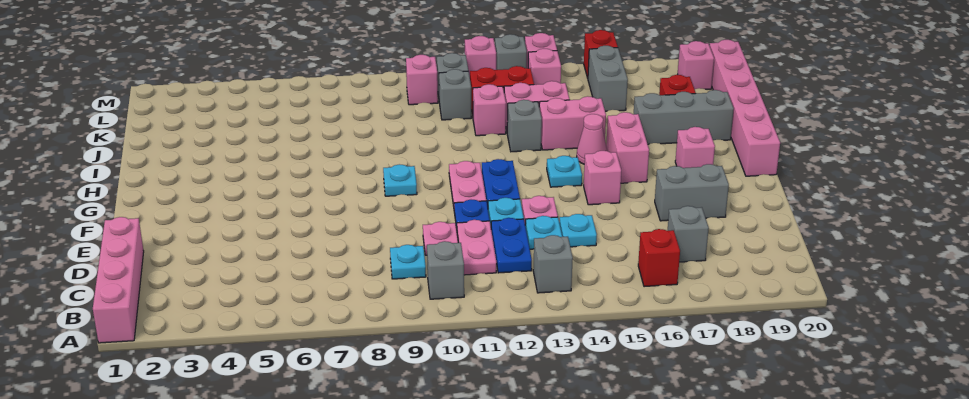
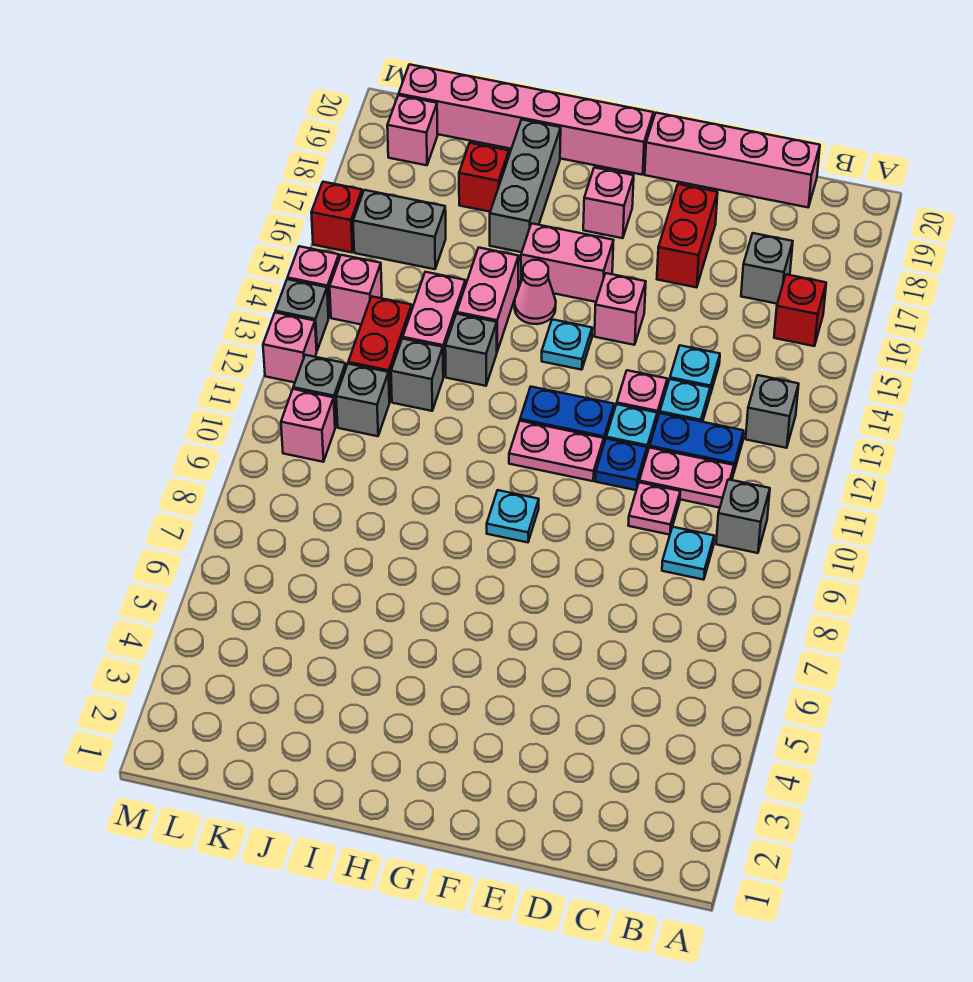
pink 1x4 brick [93,217,144,343] -> pink 1x4 brick moved to [645,113,820,207]
grey 1x2 brick [655,164,729,221] -> red 1x2 brick [657,184,718,288]
pink 1x1 brick [473,84,506,136] -> grey 1x1 brick [391,339,443,411]

